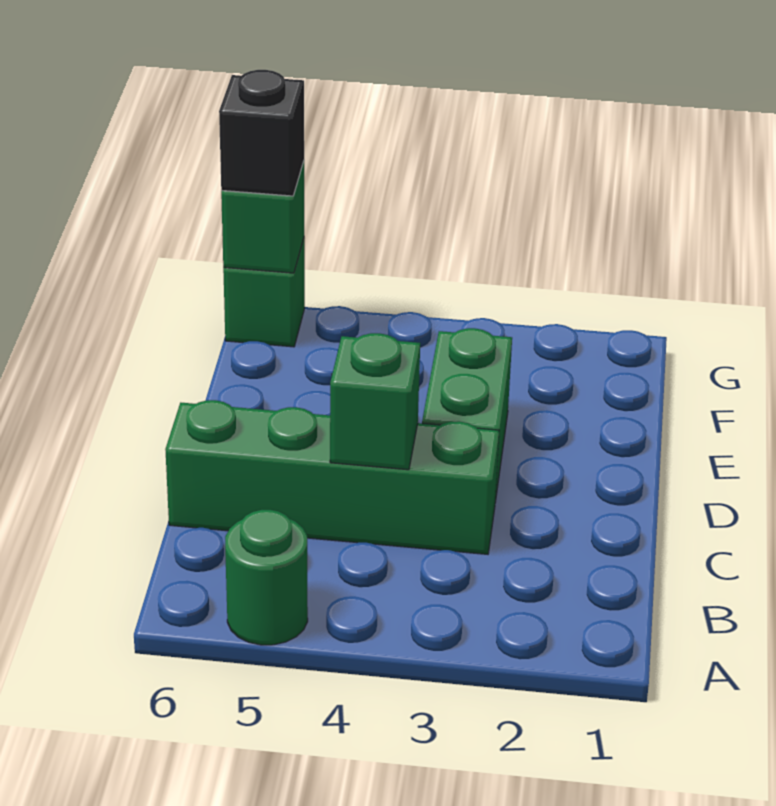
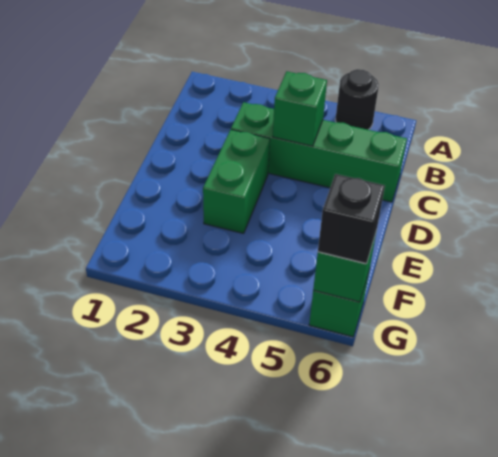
green 1x1 round brick [225,510,308,645] -> black 1x1 round brick [335,69,379,130]

